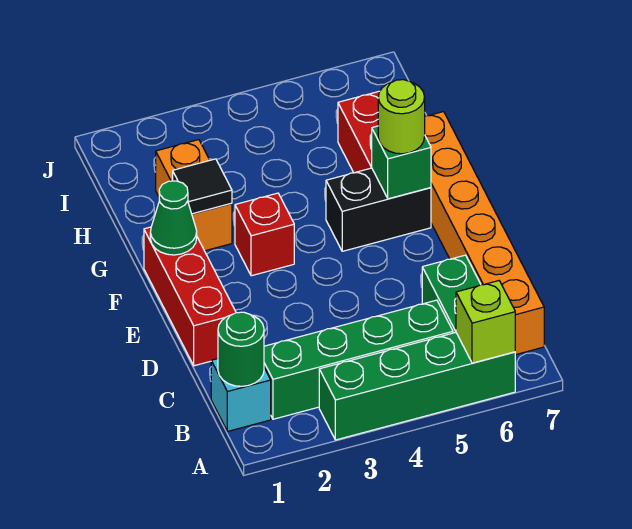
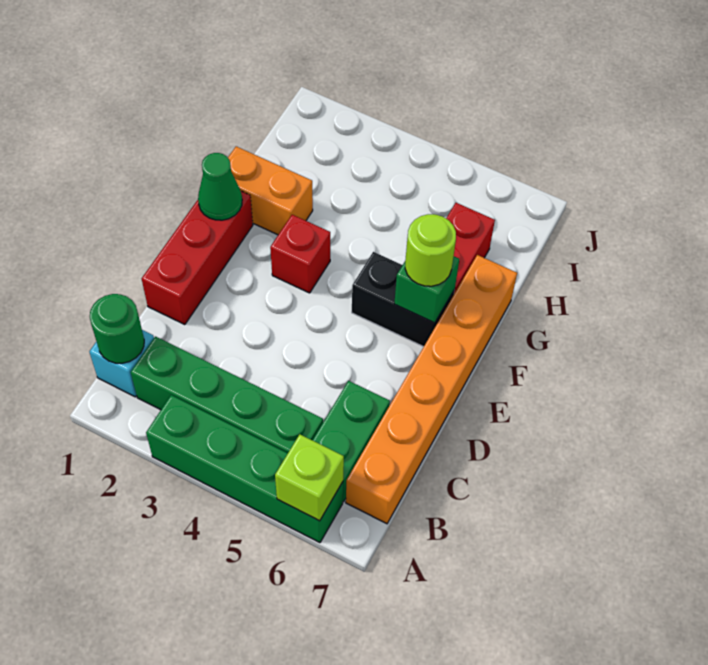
orange 1x2 brick [156,140,232,251] -> orange 1x2 brick turned to [228,147,313,235]
black 1x1 tile [173,159,232,214] -> none

